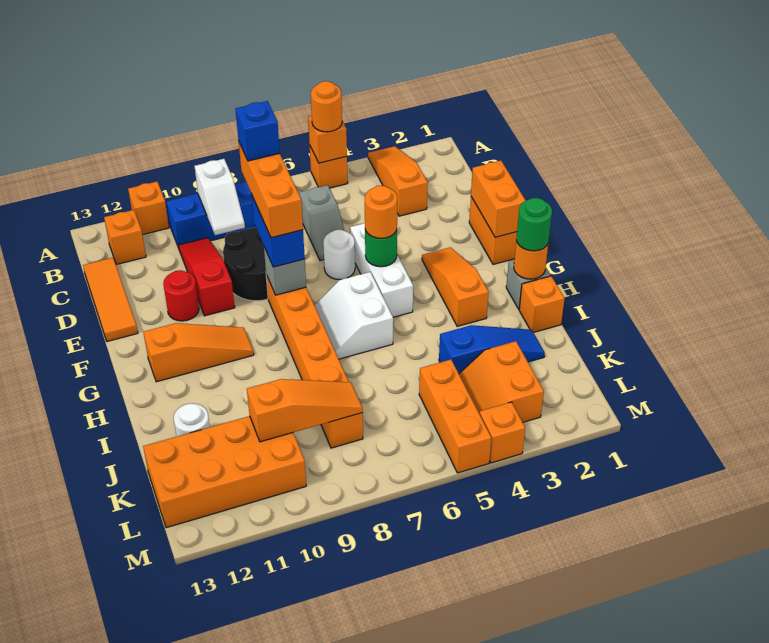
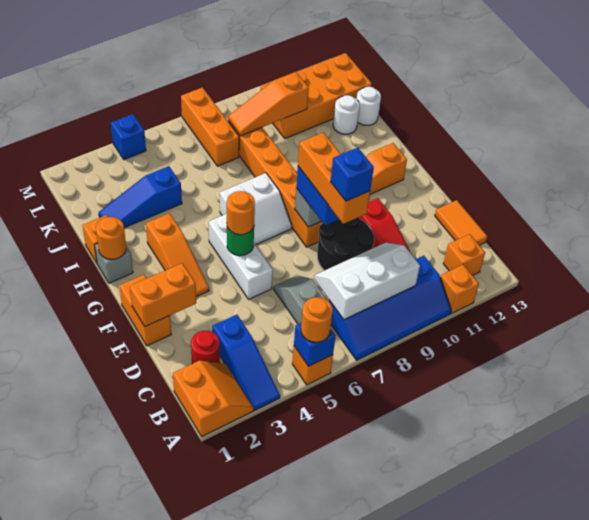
orange 1x3 slope [368,146,428,216] -> blue 1x3 slope [212,315,280,410]
orange 1x1 brick [308,115,347,163] -> blue 1x1 brick [294,323,336,366]
white 1x2 slope [195,159,245,235] -> white 2x3 slope [314,243,420,320]
orange 1x3 tile [83,258,138,342] -> orange 1x2 tile [435,200,487,245]
orange 1x2 brick [471,161,526,237] -> orange 1x2 brick turned to [130,263,196,326]
white 1x1 round brick [323,230,355,280] -> white 1x1 round brick moved to [356,87,381,125]
red 1x1 round brick [163,270,199,321] -> red 1x1 round brick moved to [191,331,220,364]
white 2x2 slope [314,272,393,359] -> white 2x2 slope turned to [220,173,292,245]
green 1x1 round brick [516,198,552,251] -> none
orange 2x2 slope [459,341,544,422] -> orange 2x2 slope moved to [173,361,254,436]
orange 1x3 brick [419,360,491,473] -> orange 1x3 brick moved to [181,88,239,166]
orange 1x1 brick [480,402,525,463] -> blue 1x1 brick [111,114,146,160]

